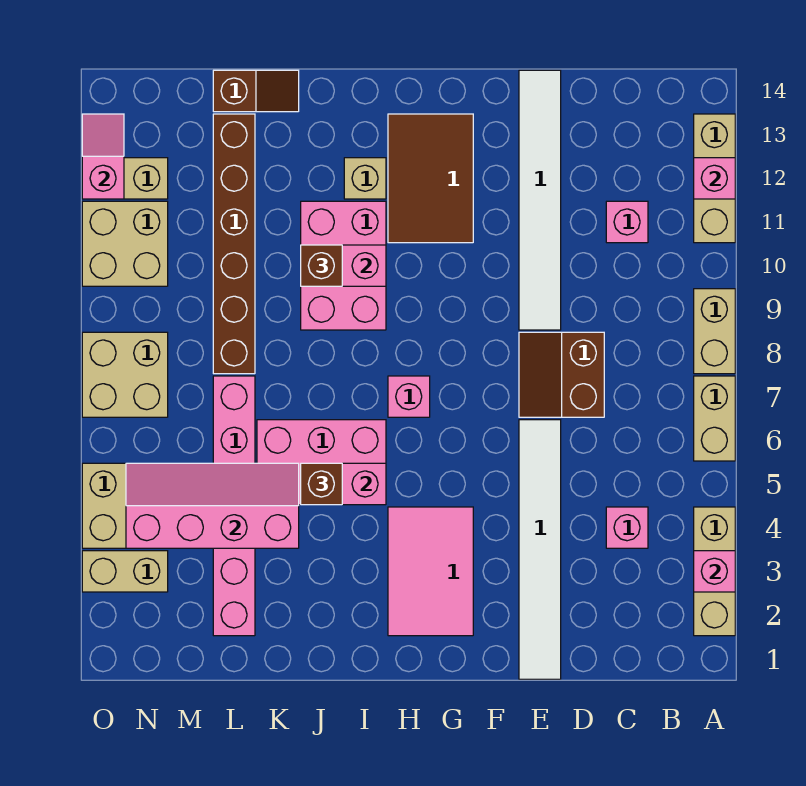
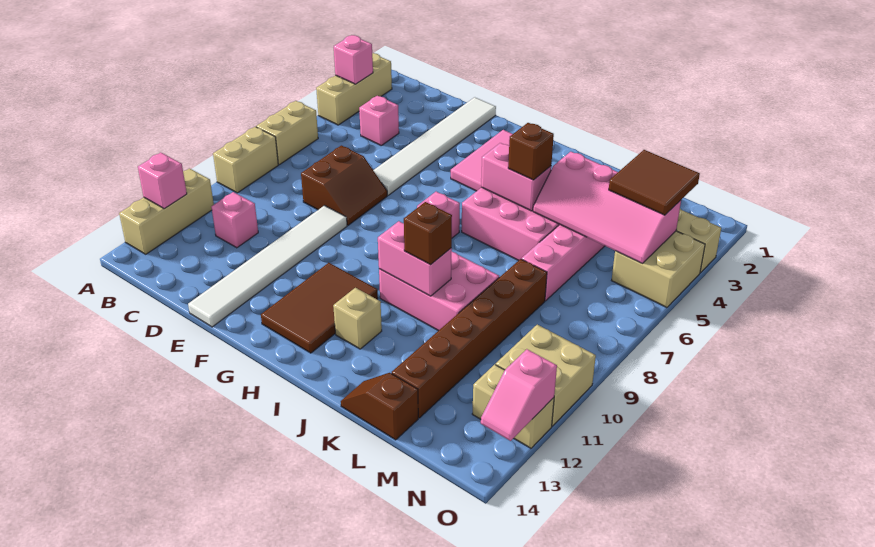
pink 2x3 brick [301,201,386,330] -> pink 2x3 brick turned to [379,252,499,331]
none -> brown 2x2 tile [609,150,700,215]
tan 2x2 brick [82,332,168,417] -> none

